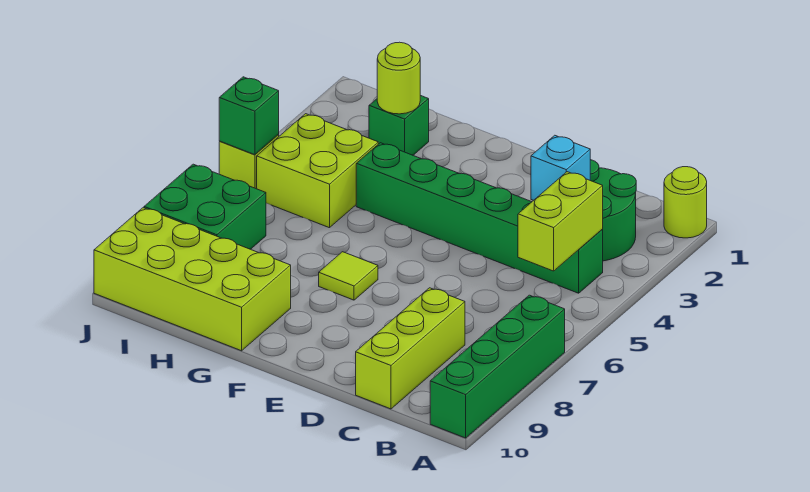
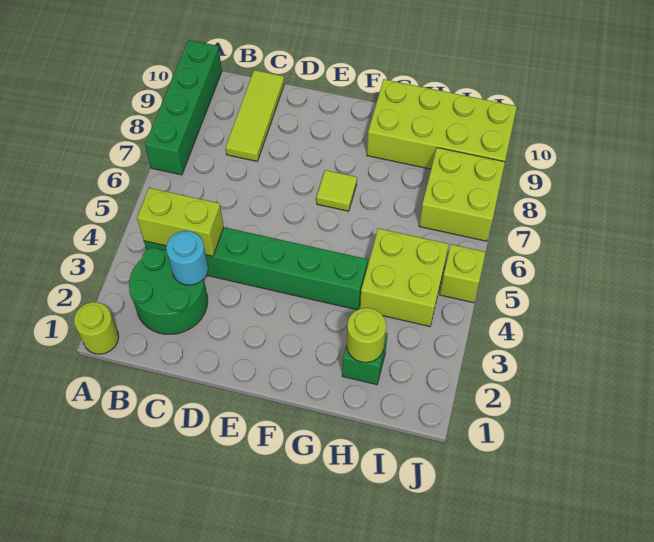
lime 1x2 brick [518,172,603,271] -> lime 1x2 brick turned to [137,188,224,256]
cyan 1x1 brick [531,135,590,200] -> cyan 1x1 round brick [166,231,208,285]
lime 1x3 brick [356,288,465,409] -> lime 1x3 tile [226,70,284,161]
green 2x2 brick [144,164,266,249] -> lime 2x2 brick [419,148,505,241]
green 1x1 brick [219,77,279,155] -> none

